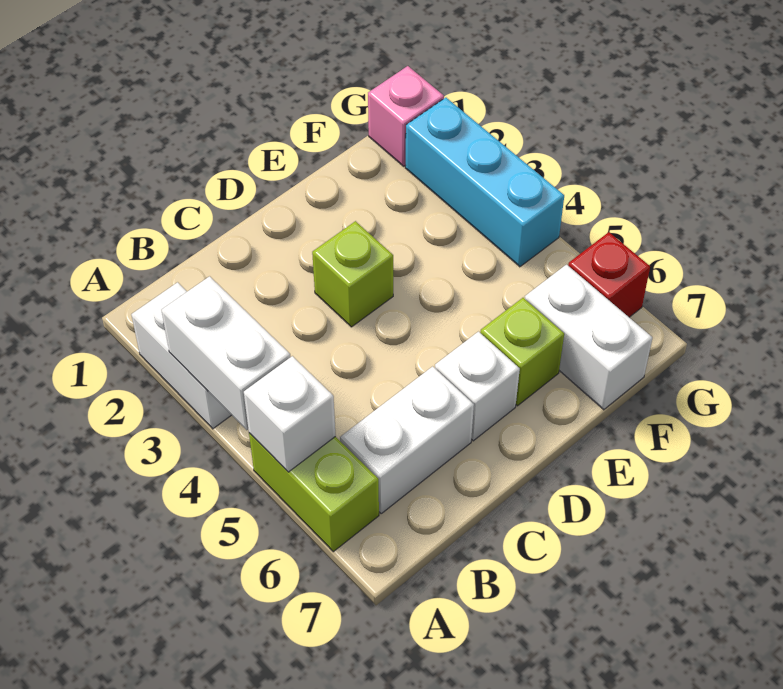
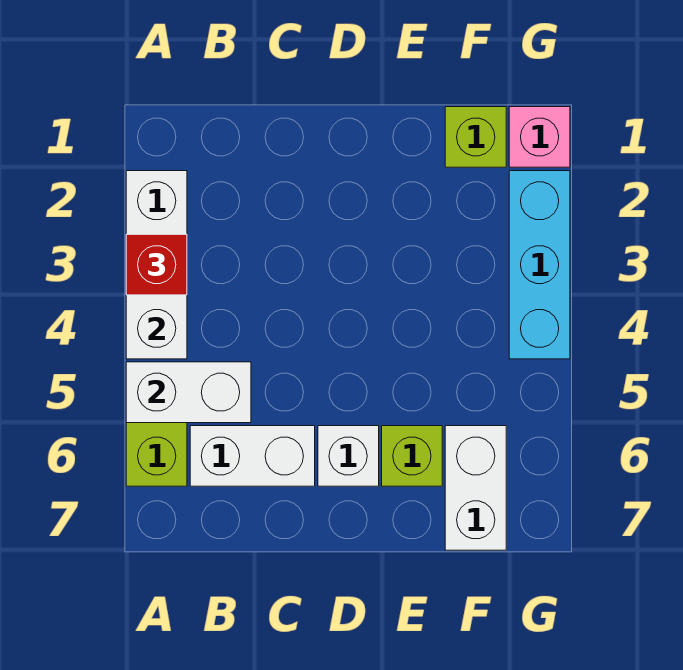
white 1x1 brick [244,356,336,472] -> white 1x2 brick [126,362,251,423]
lime 1x1 brick [312,221,393,327] -> lime 1x1 brick moved to [445,107,506,167]
red 1x1 brick [568,232,650,317] -> red 1x1 brick moved to [126,234,187,295]

